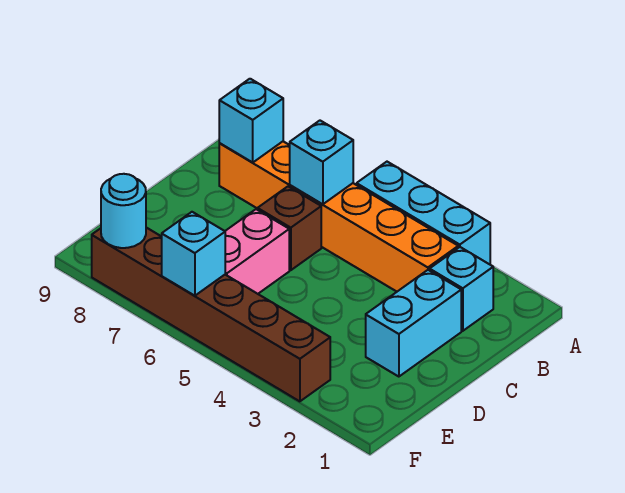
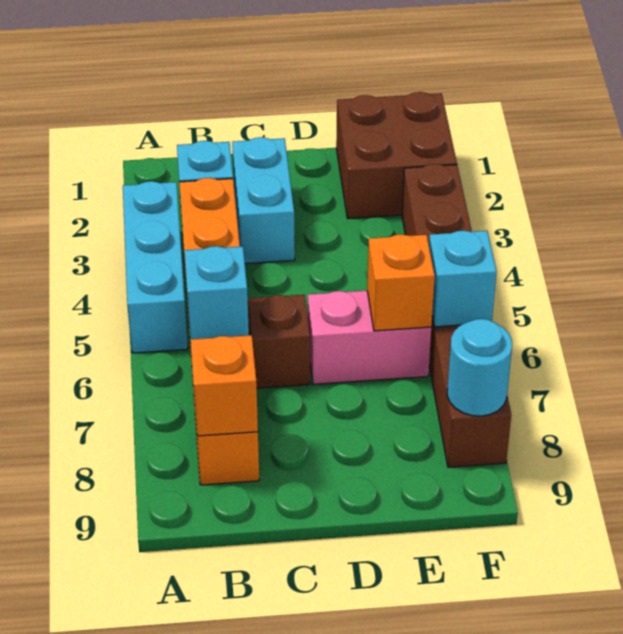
cyan 1x1 brick [219,79,283,163] -> orange 1x1 brick [191,335,258,436]
cyan 1x2 brick [366,270,461,377] -> cyan 1x2 brick turned to [232,137,295,264]
none -> brown 2x2 brick [336,92,457,219]
none -> orange 1x1 brick [367,234,435,331]

